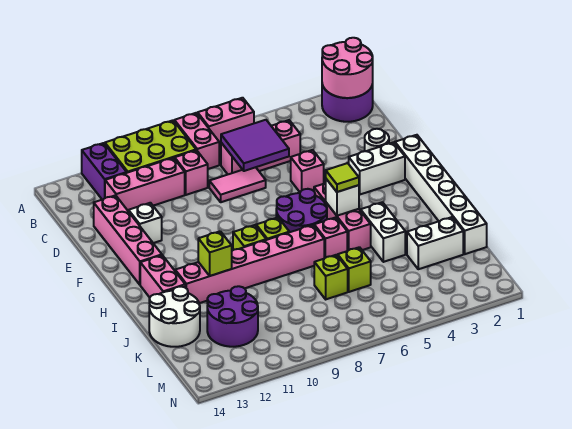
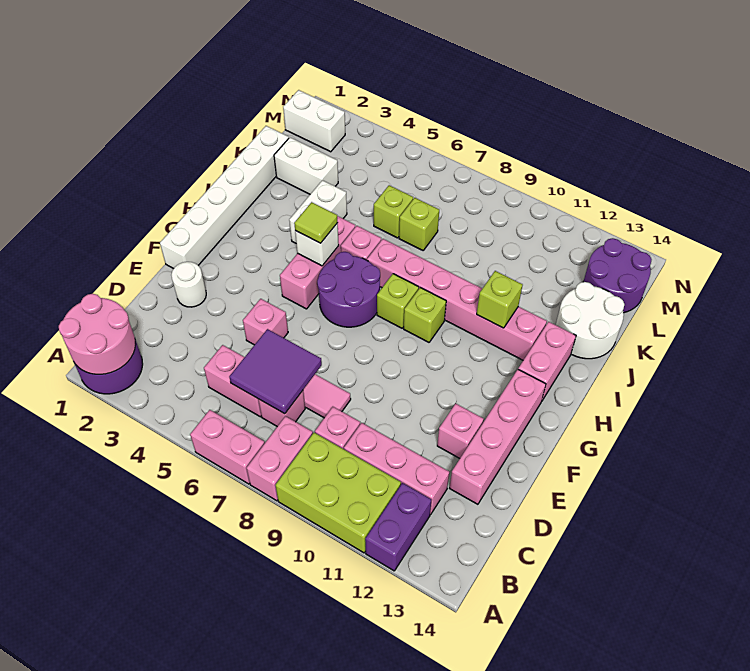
white 1x1 brick [128,203,162,243] -> pink 1x1 brick [437,404,484,458]
white 1x2 brick [349,142,405,194] -> white 1x2 brick moved to [283,90,345,152]
purple 2x2 round brick [207,286,258,347] -> purple 2x2 round brick moved to [583,238,652,313]

